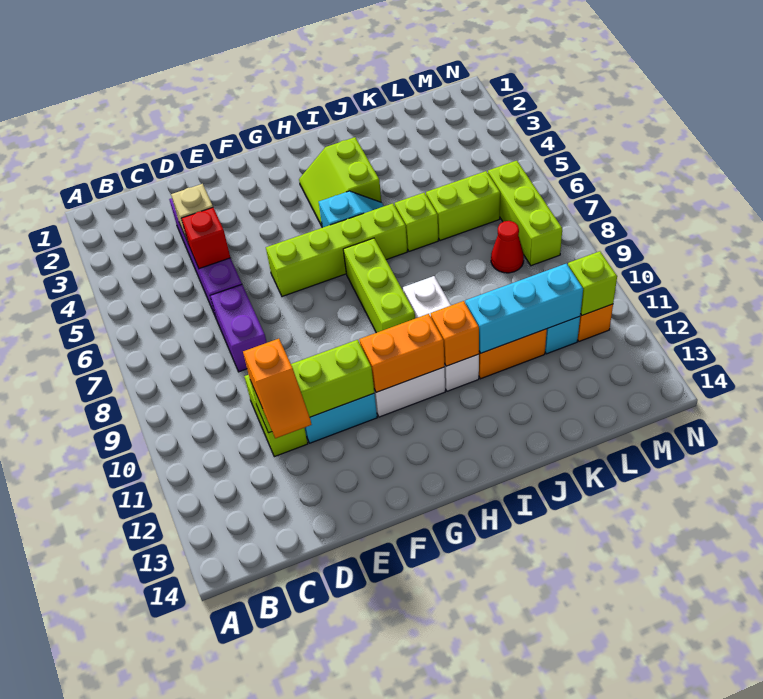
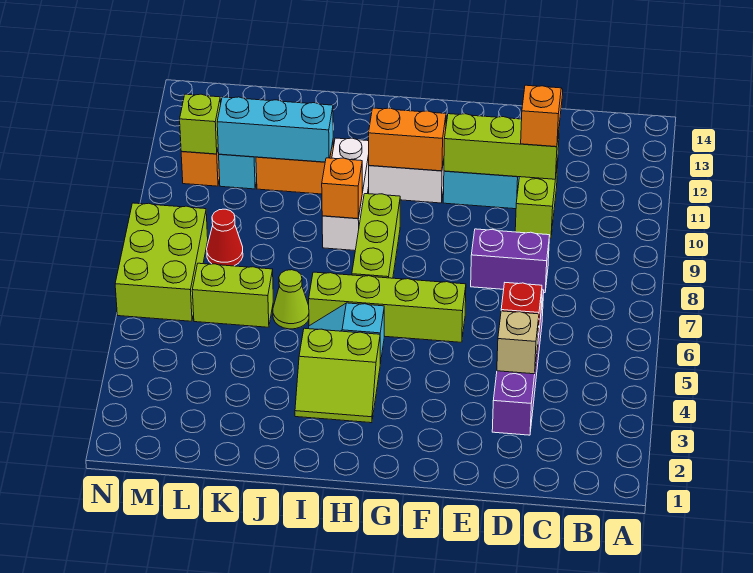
purple 1x2 brick [210,285,267,372] -> purple 1x2 brick turned to [471,229,550,293]
lime 2x2 slope [299,137,381,226] -> lime 2x2 slope turned to [295,328,380,423]
orange 1x1 brick [431,301,479,366] -> orange 1x1 brick moved to [322,158,362,219]
lime 1x1 brick [395,193,438,251] -> lime 1x1 cone [273,270,309,329]
lime 1x3 brick [488,161,562,266] -> lime 2x3 brick [115,203,208,321]

